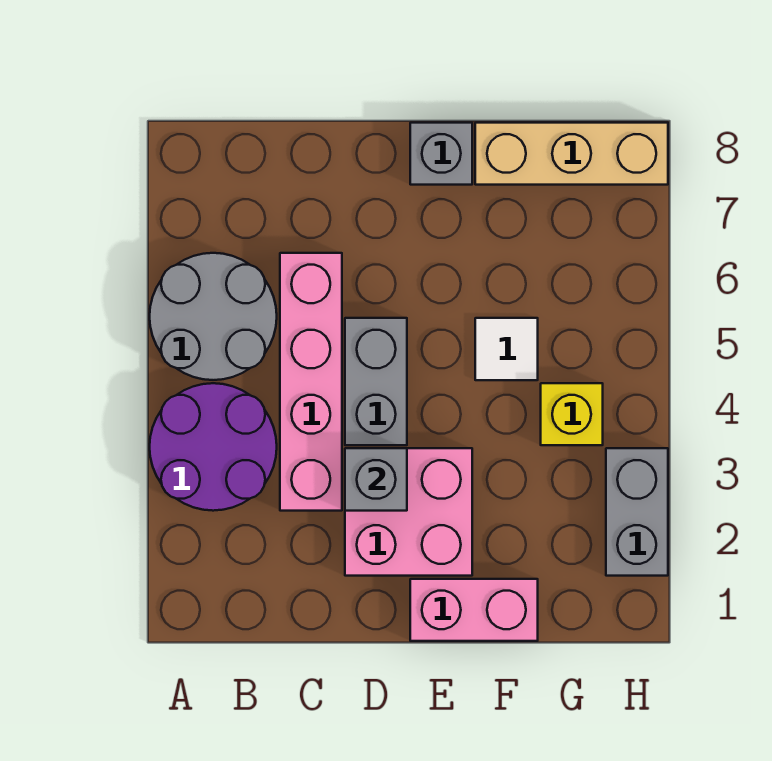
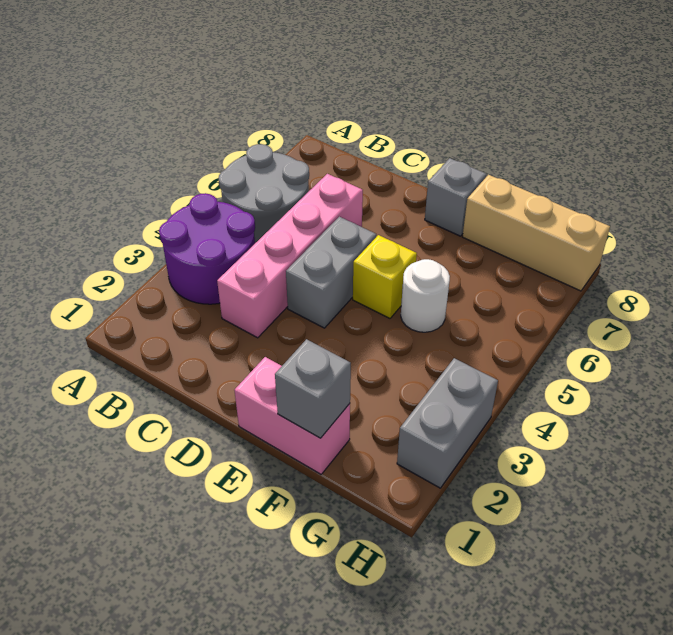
pink 2x2 brick [345,448,472,576] -> none
grey 1x1 brick [345,448,407,511] -> grey 1x1 brick moved to [275,339,351,438]
white 1x1 tile [475,318,538,380] -> white 1x1 round brick [401,259,450,332]
yellow 1x1 brick [541,383,603,445] -> yellow 1x1 brick moved to [353,235,417,318]

